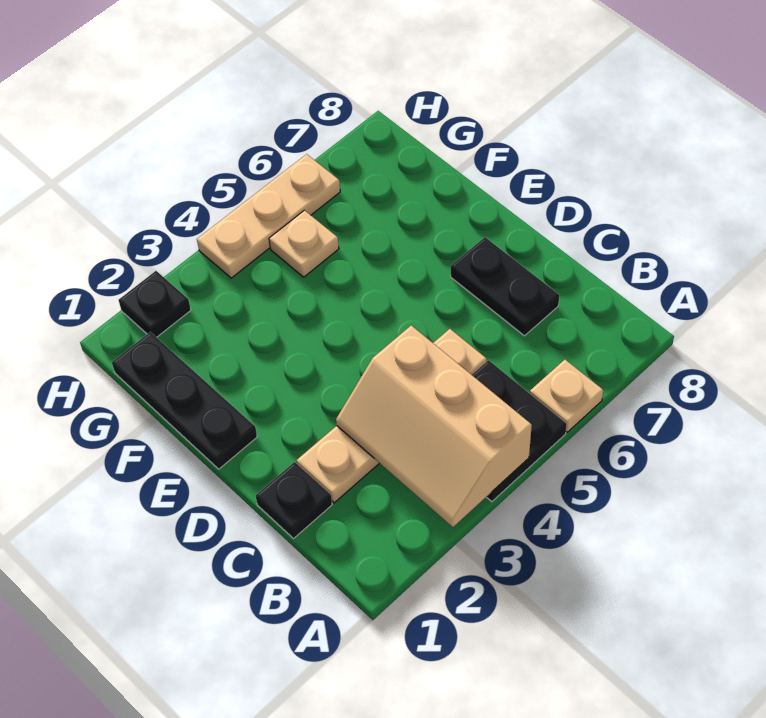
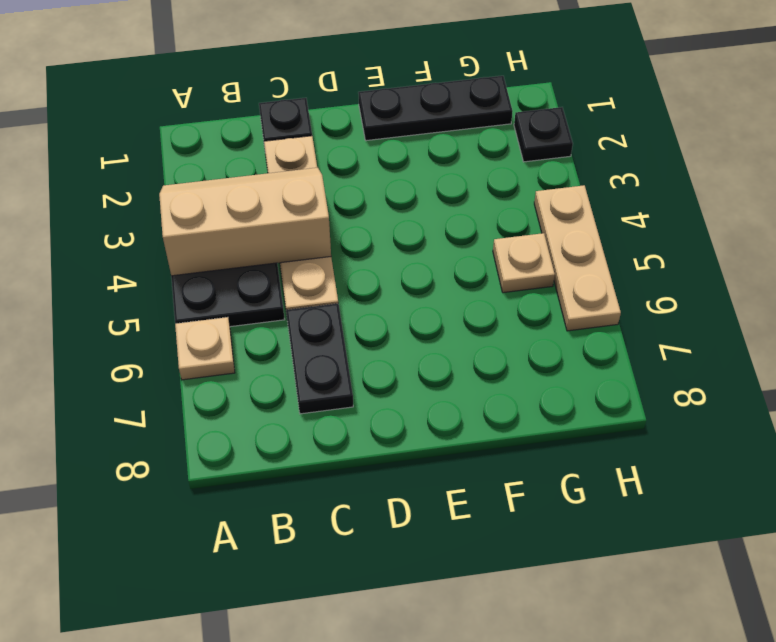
black 1x2 plate [451,237,559,336] -> black 1x2 plate turned to [286,303,353,414]

